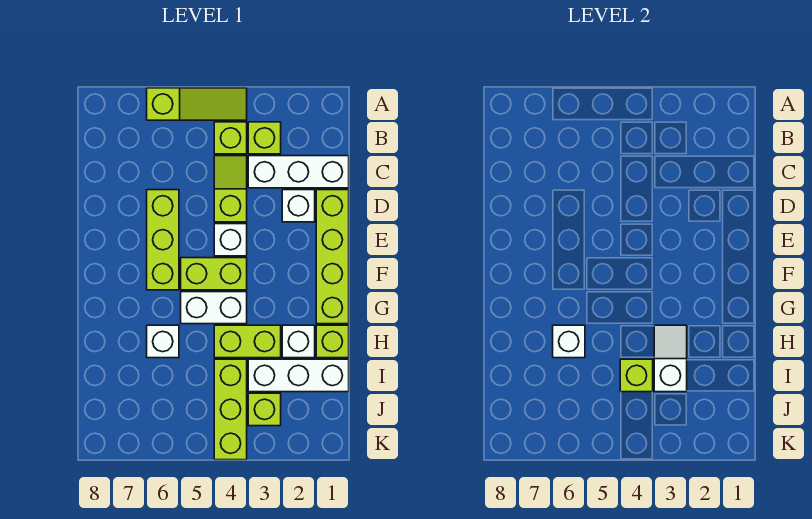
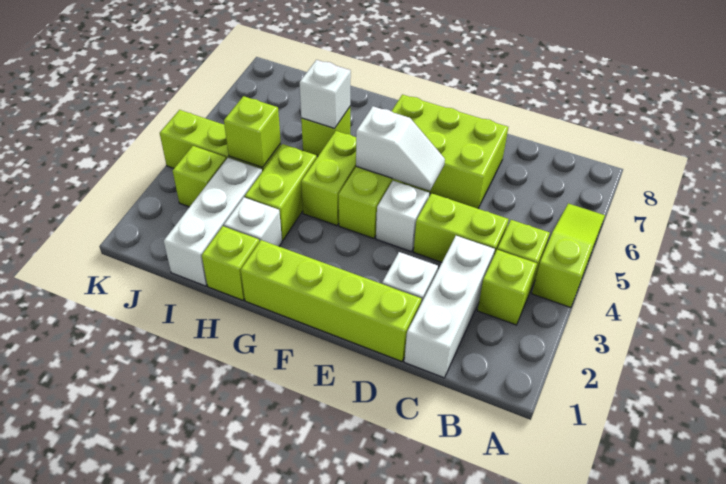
lime 1x3 slope [147,88,247,120] -> lime 1x3 slope turned to [532,203,605,308]
lime 1x2 slope [214,156,247,222] -> lime 1x2 brick [414,193,509,262]
lime 1x3 brick [147,190,179,290] -> lime 2x3 brick [392,95,508,209]
white 1x2 brick [181,292,247,324] -> lime 1x2 brick [301,131,356,226]
white 1x2 slope [654,325,687,392] -> white 1x2 slope moved to [356,106,445,191]
white 1x1 brick [147,325,179,358] -> lime 1x1 brick [301,107,350,156]

